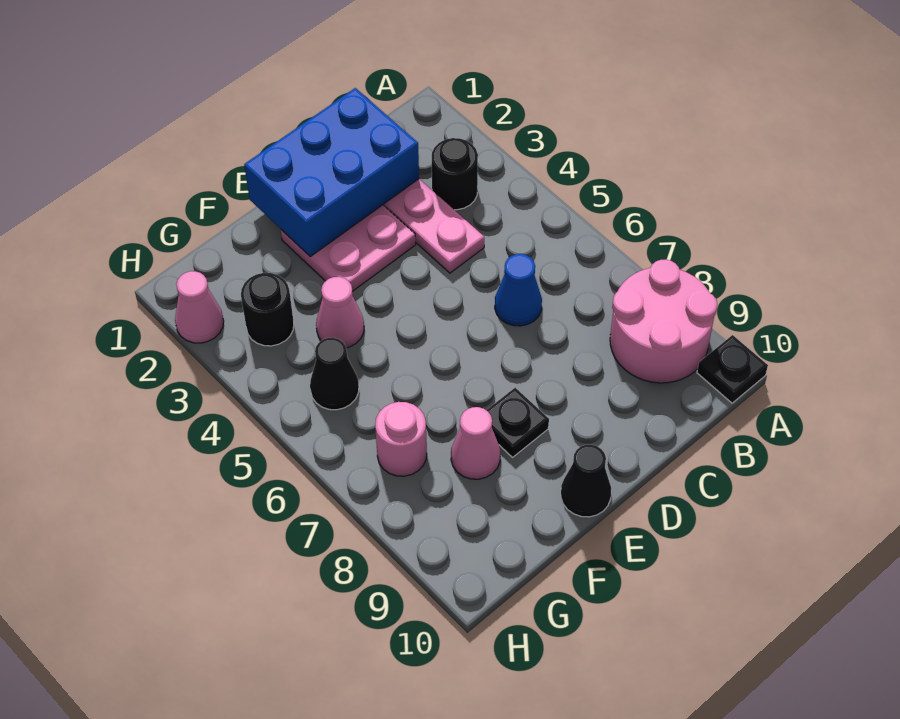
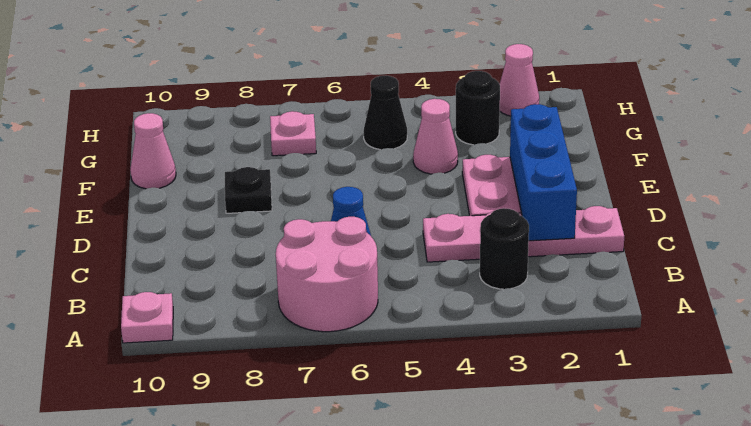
pink 2x2 round brick [610,260,717,383] -> pink 2x2 round brick moved to [276,217,378,332]
black 1x1 plate [697,335,768,403] -> pink 1x1 plate [121,292,173,343]
blue 2x3 brick [244,88,419,256] -> blue 1x3 brick [510,104,577,241]
black 1x1 cone [561,445,611,517] -> none
pink 1x1 cone [451,407,500,479] -> pink 1x1 cone moved to [130,113,176,189]
pink 1x1 round brick [375,402,427,476] -> pink 1x1 plate [270,111,316,156]

